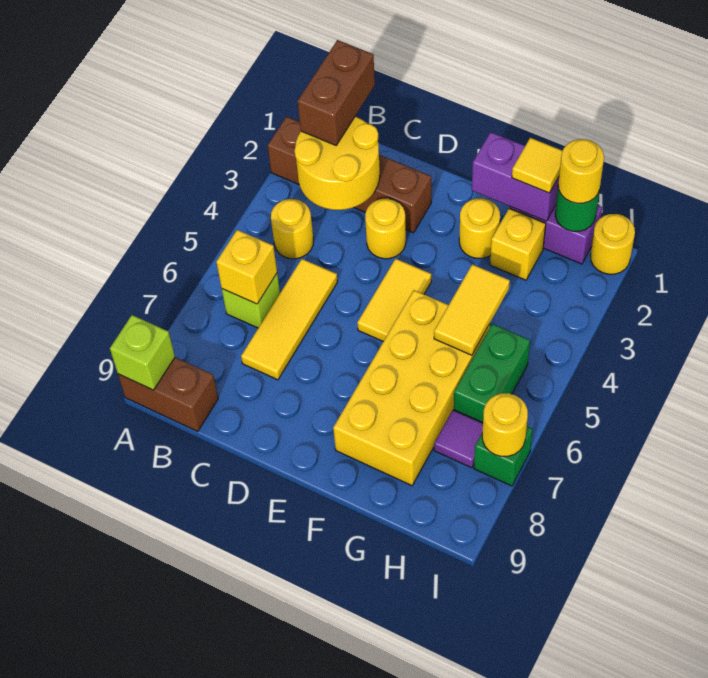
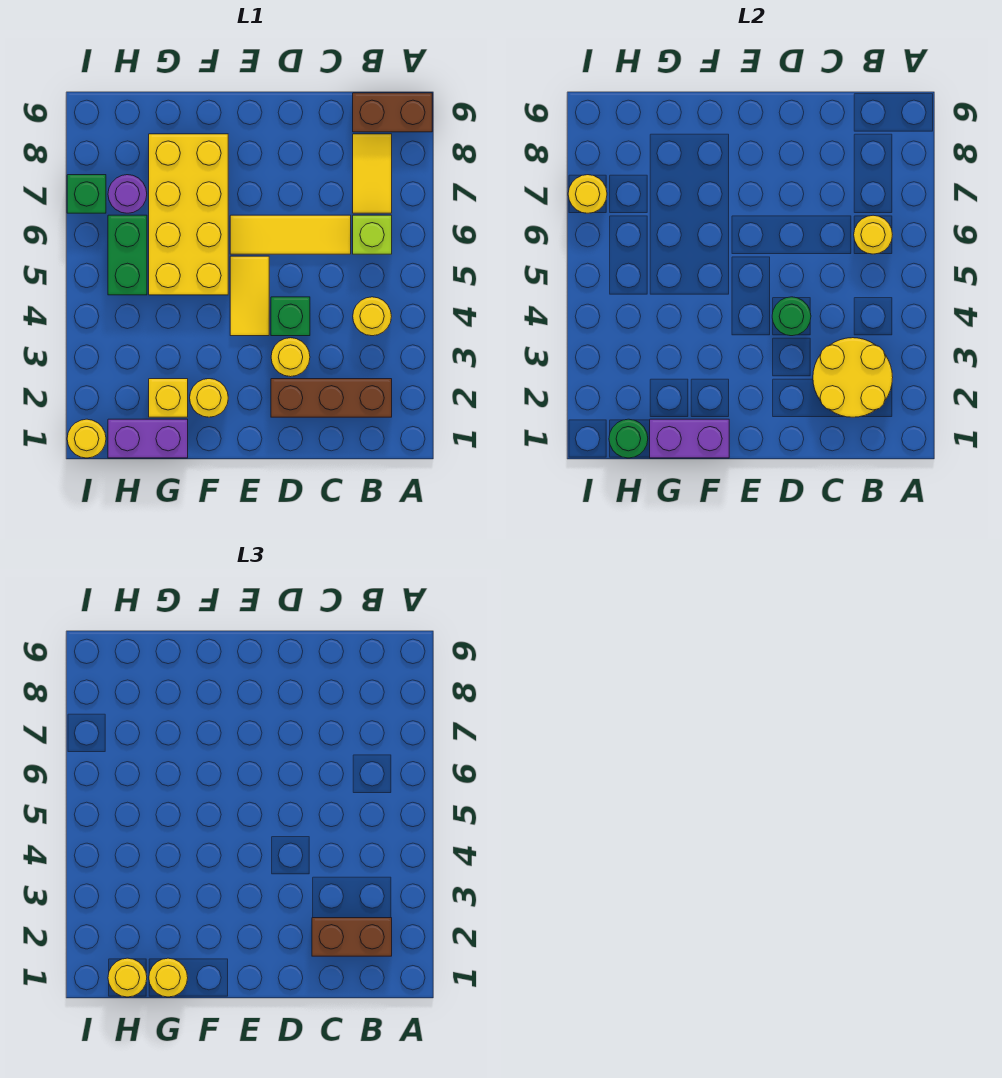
brown 1x4 brick [268,117,431,233] -> brown 1x3 brick [271,379,392,417]
lime 1x1 brick [110,315,175,390] -> none
brown 1x2 brick [298,40,375,145] -> brown 1x2 brick turned to [312,918,392,956]
yellow 1x1 brick [216,230,277,304] -> yellow 1x1 round brick [854,215,892,254]
yellow 1x3 tile [241,259,338,380] -> yellow 1x3 tile turned to [230,215,351,254]
none -> green 1x1 brick [271,297,310,336]
none -> green 1x1 round brick [772,297,811,336]
yellow 1x1 tile [512,138,562,193] -> yellow 1x1 round brick [149,958,188,997]
yellow 1x2 tile [434,264,510,355] -> yellow 1x2 tile moved to [353,134,392,213]
purple 1x1 tile [434,410,483,468] -> purple 1x1 round brick [108,175,147,213]

